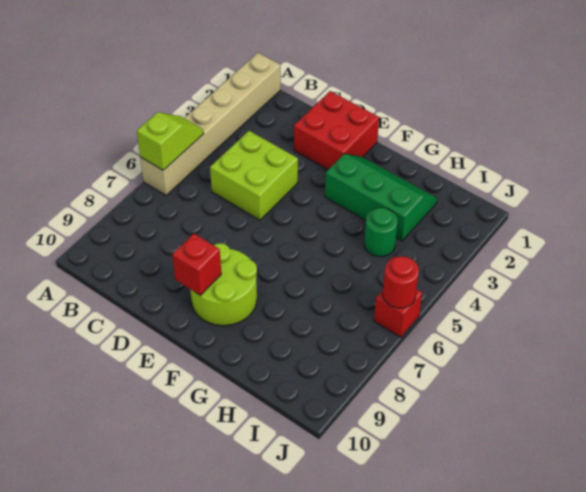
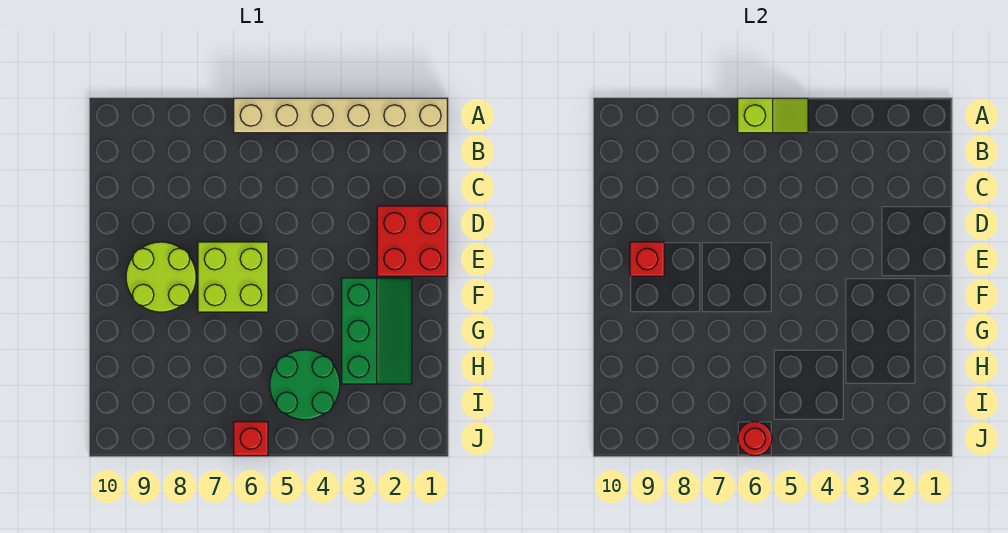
lime 2x2 brick [210,131,298,220] -> lime 2x2 brick moved to [198,242,268,312]
green 1x1 round brick [364,208,398,257] -> green 2x2 round brick [270,350,340,420]

